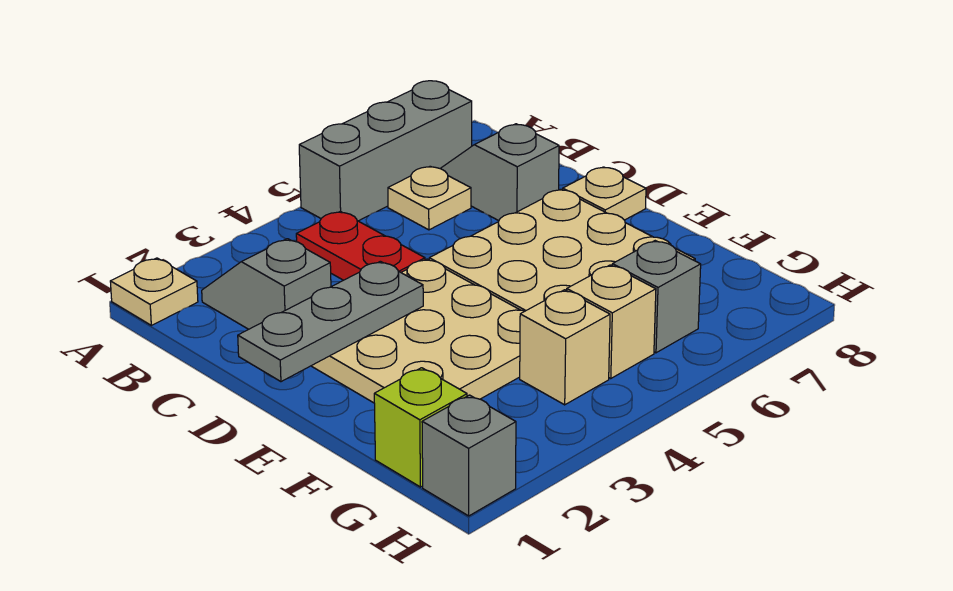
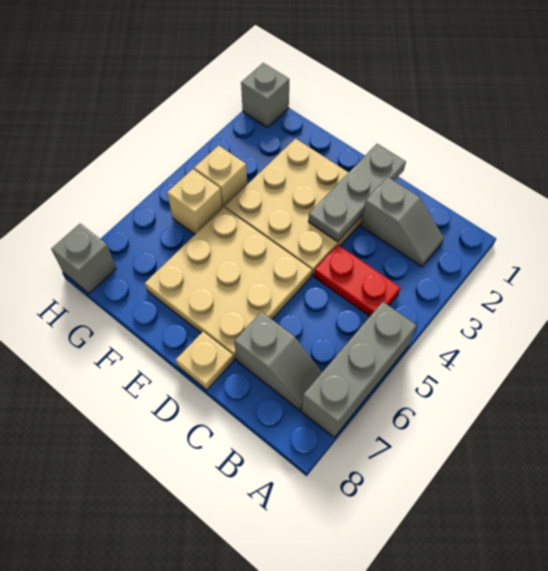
tan 1x1 plate [110,258,198,325] -> none
tan 1x1 plate [388,166,471,230] -> none
lime 1x1 brick [374,368,467,487] -> none
grey 1x1 brick [612,241,701,353] -> grey 1x1 brick moved to [51,224,116,294]

